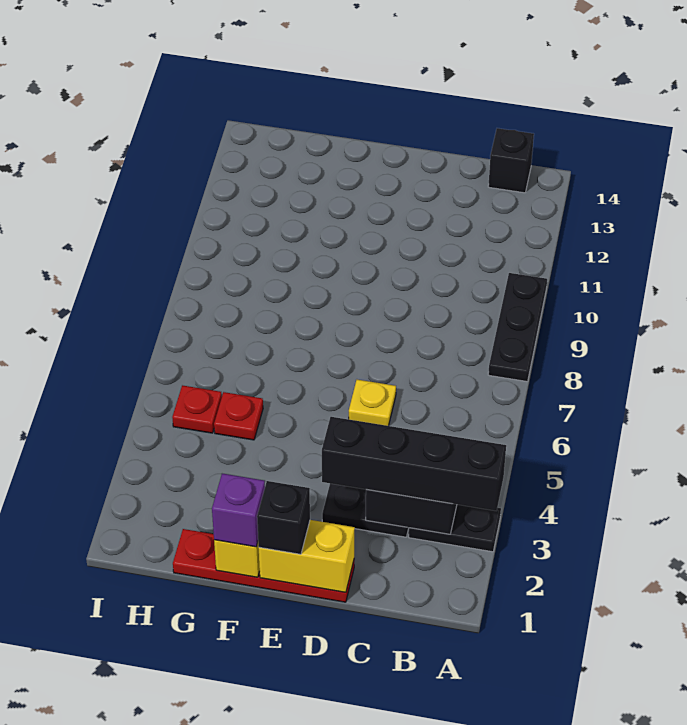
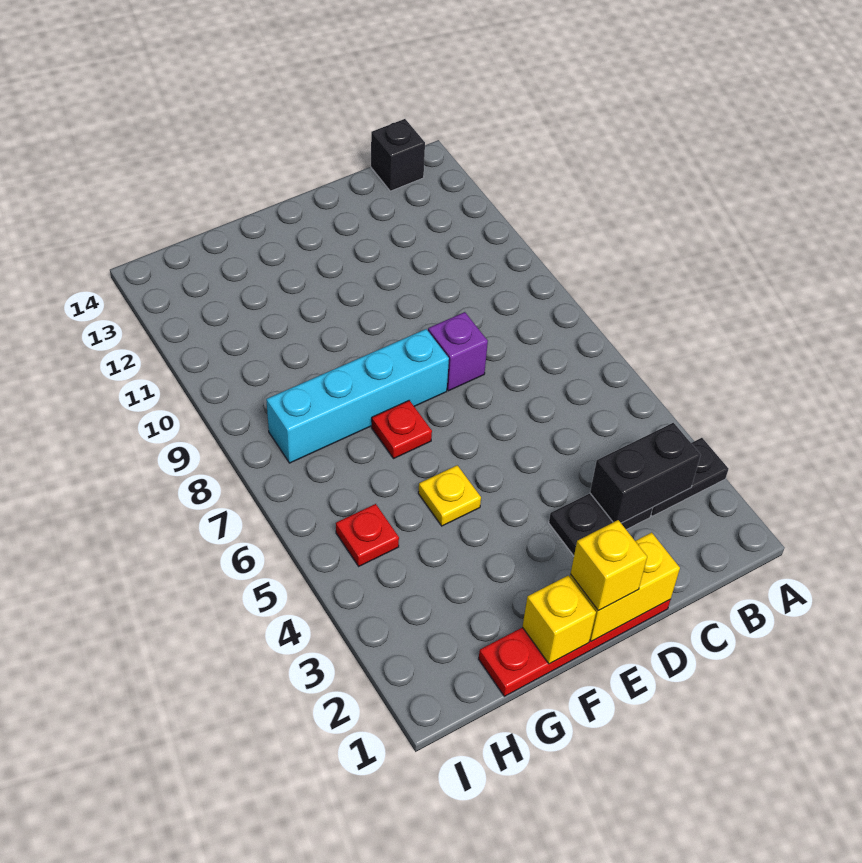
black 1x4 brick [322,417,506,511] -> none
black 1x3 plate [488,273,547,381] -> none
yellow 1x1 plate [349,380,396,426] -> yellow 1x1 plate moved to [418,465,481,526]
black 1x1 brick [257,481,310,554] -> yellow 1x1 brick [571,520,647,611]
none -> cyan 1x4 brick [266,329,449,463]
purple 1x1 brick [212,474,265,547] -> purple 1x1 brick moved to [428,312,488,391]
red 1x1 plate [214,392,263,440] -> red 1x1 plate moved to [372,400,432,458]

